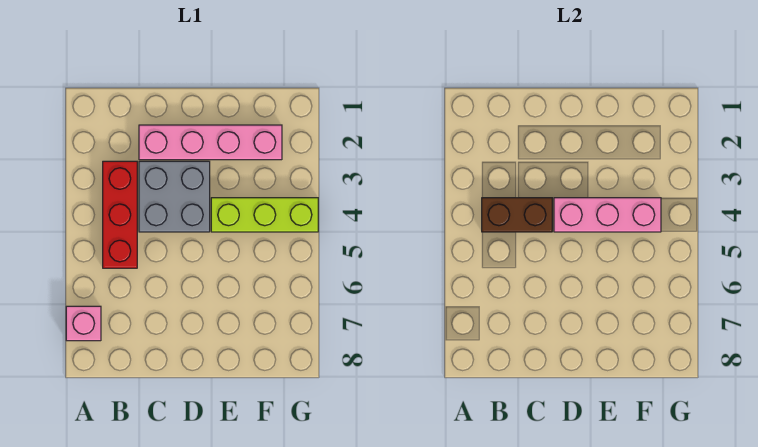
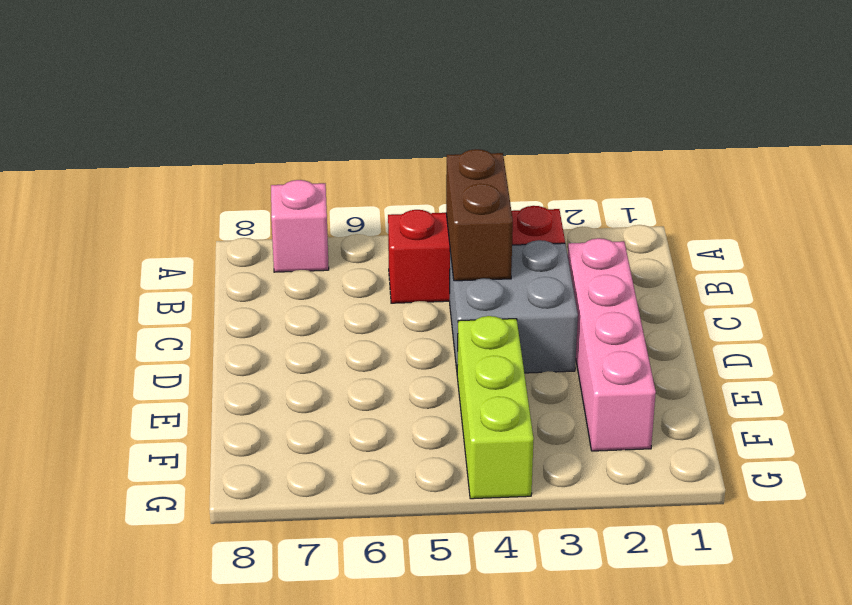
pink 1x3 brick [554,198,661,232] -> none

